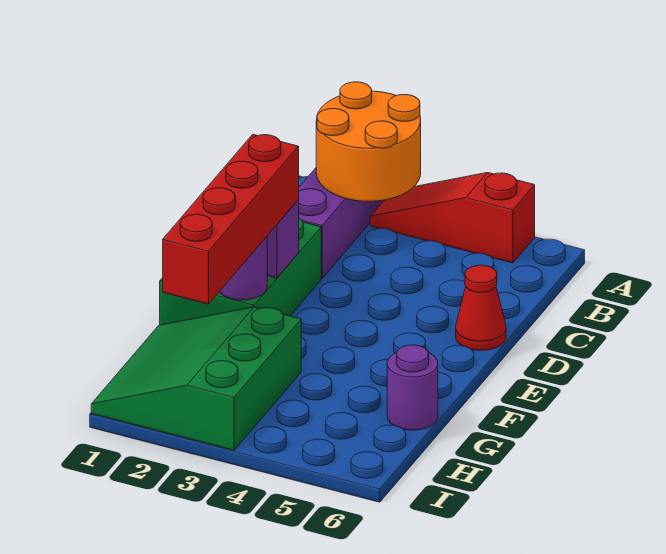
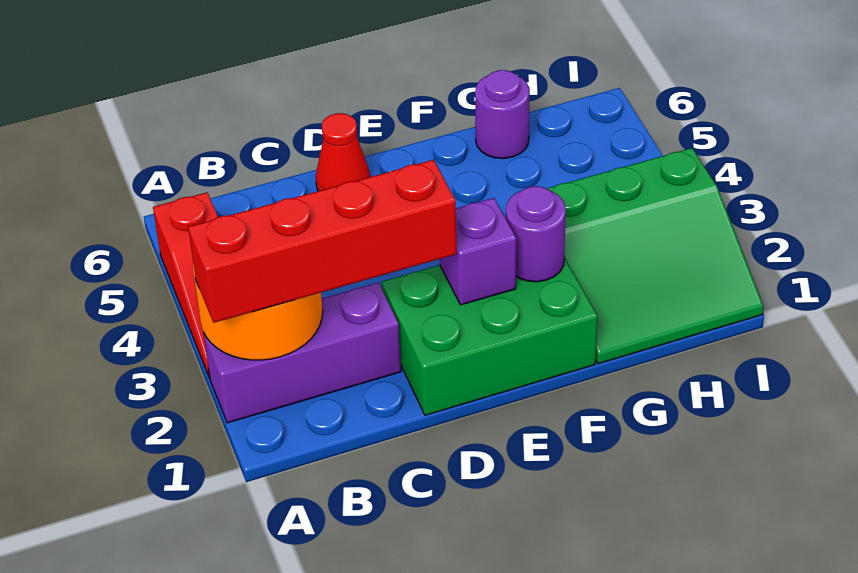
red 1x4 brick [163,134,299,304] -> red 1x4 brick moved to [188,160,457,323]

